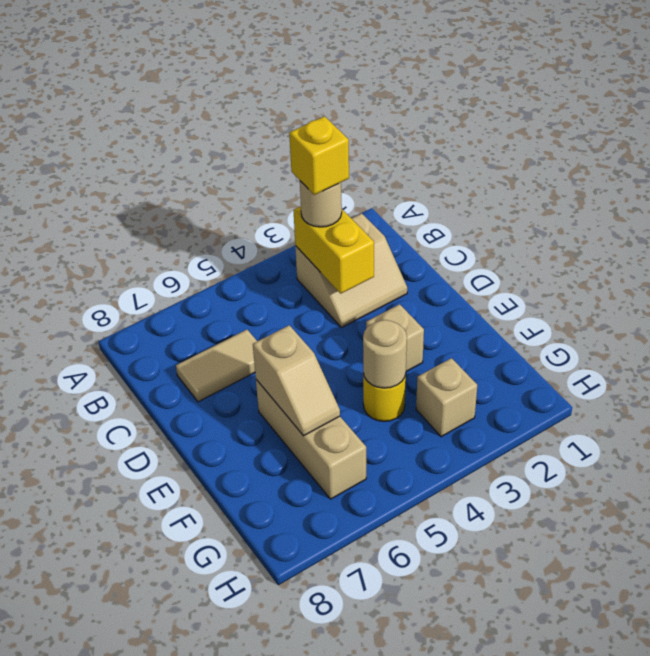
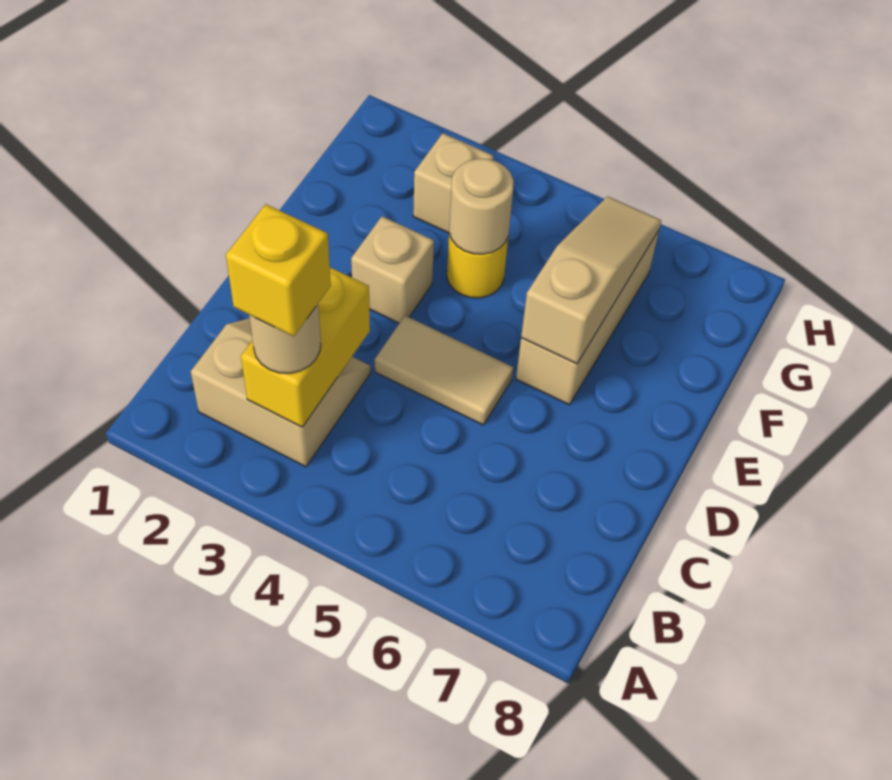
tan 1x2 tile [176,330,257,402] -> tan 1x2 tile moved to [375,316,513,425]
tan 1x2 slope [253,325,340,436] -> tan 1x3 slope [521,197,661,364]

